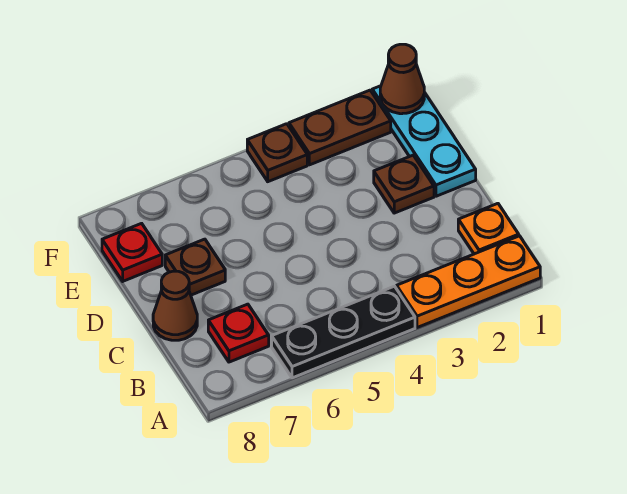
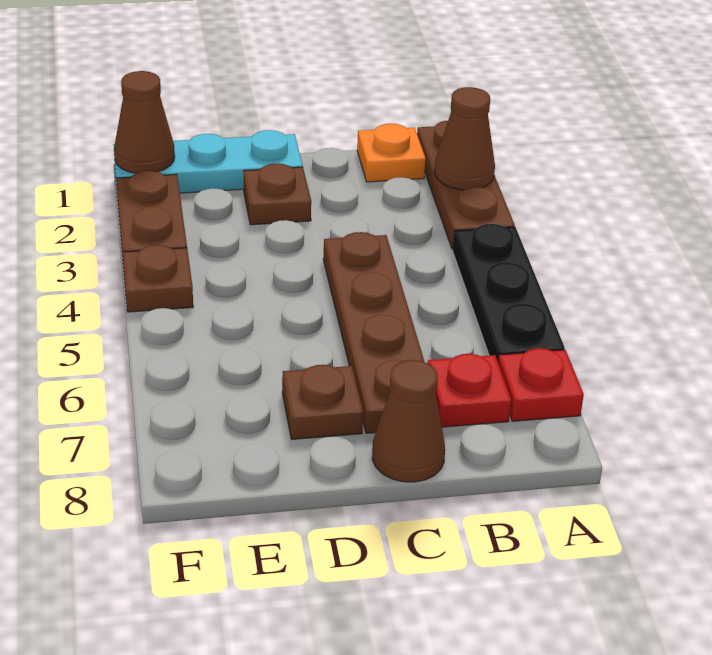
orange 1x3 plate [397,236,540,328] -> brown 1x3 plate [417,121,515,250]
none -> brown 1x1 cone [435,87,495,190]
none -> brown 1x4 plate [323,232,424,433]
red 1x1 plate [102,223,162,281] -> red 1x1 plate moved to [498,348,584,421]

